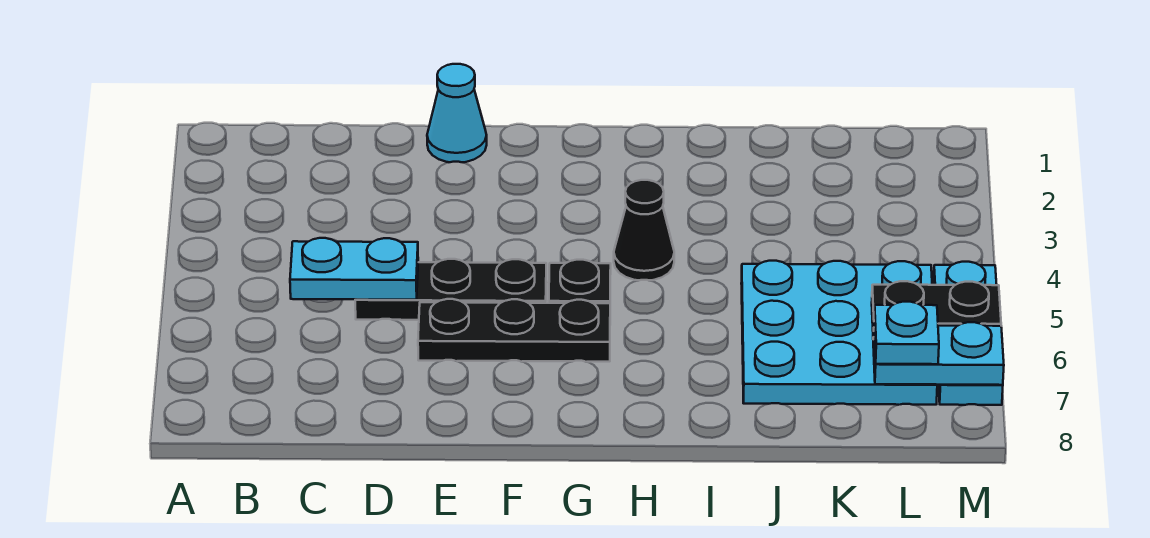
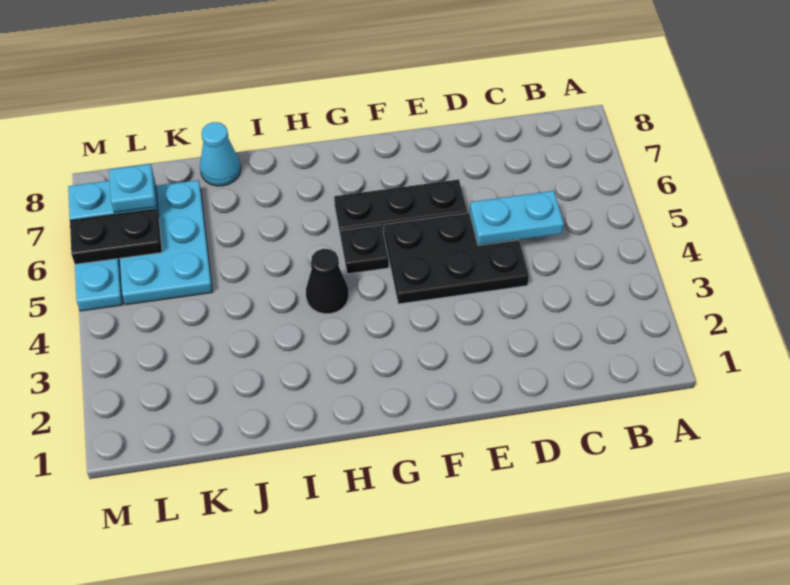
black 1x3 plate [355,259,547,320] -> black 2x3 plate [384,213,529,304]
cyan 1x1 cone [427,64,487,162] -> cyan 1x1 cone moved to [200,122,241,186]
cyan 3x3 plate [741,261,937,405] -> cyan 2x3 plate [120,180,212,305]

